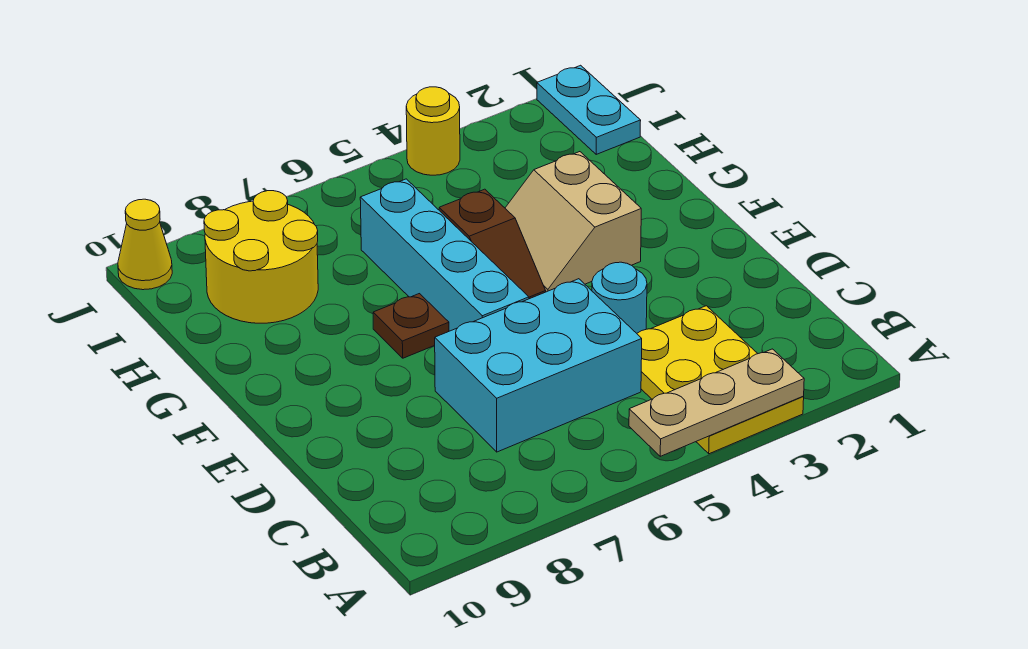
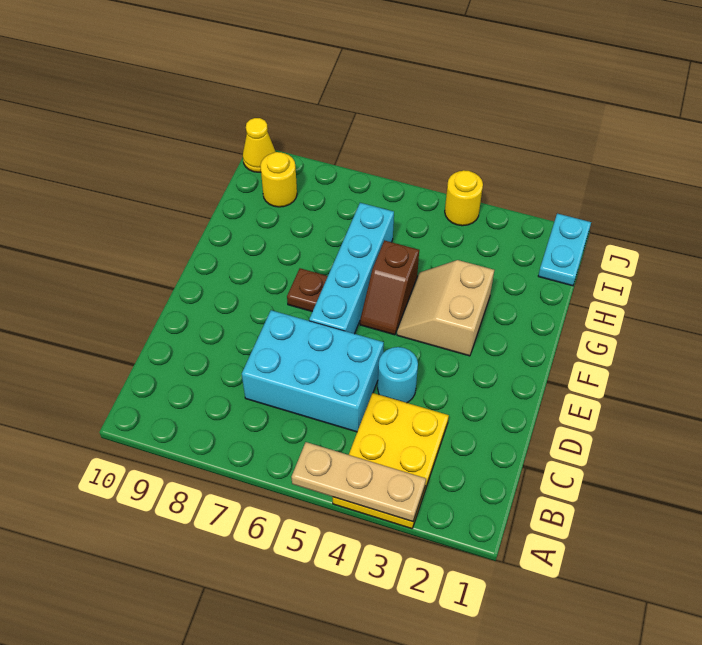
yellow 2x2 round brick [204,191,318,323] -> yellow 1x1 round brick [260,152,297,207]

